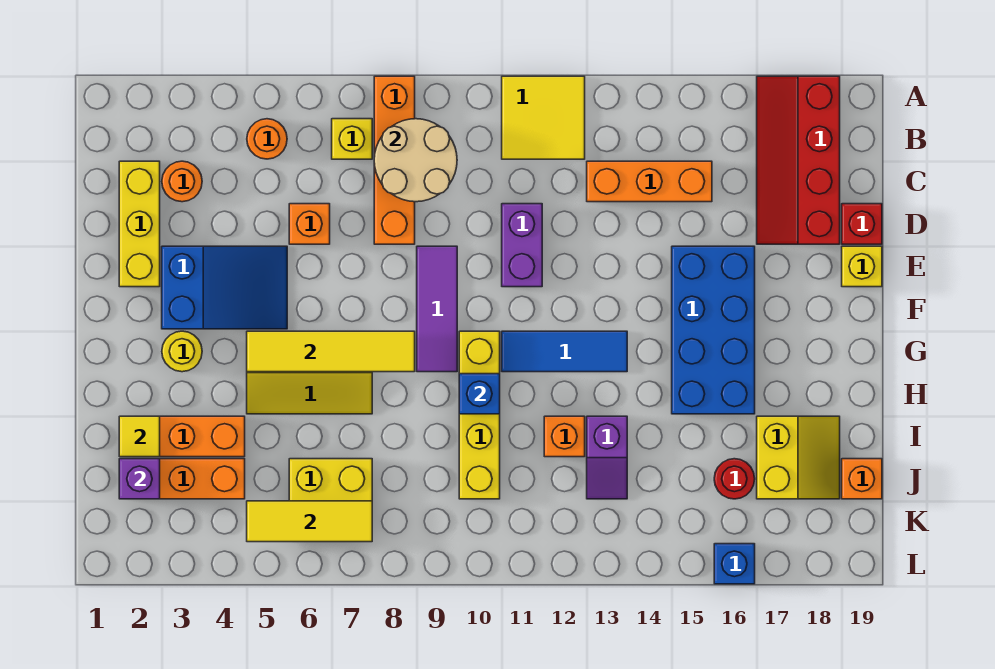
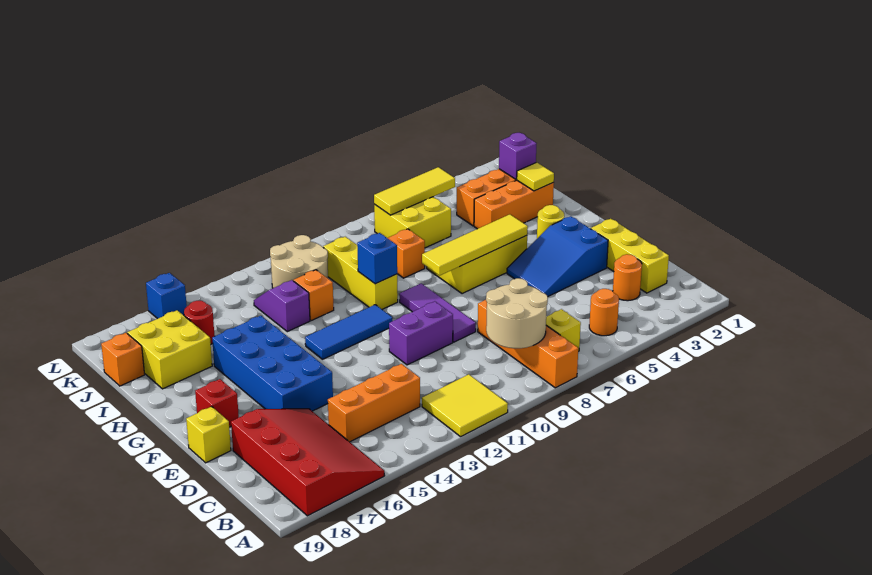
red 2x4 slope [757,76,840,244] -> red 3x4 slope [231,409,385,516]
orange 1x1 brick [289,204,330,244] -> orange 1x1 brick moved to [388,229,425,278]
purple 1x2 brick [502,204,542,287] -> purple 1x2 brick turned to [389,301,453,365]
red 1x1 brick [842,204,882,244] -> red 1x1 brick moved to [195,379,239,427]
yellow 1x4 brick [459,331,500,499] -> yellow 1x3 brick [323,237,398,309]
yellow 2x2 slope [757,416,840,499] -> yellow 2x2 brick [127,310,212,389]
none -> tan 2x2 round brick [270,235,328,288]

